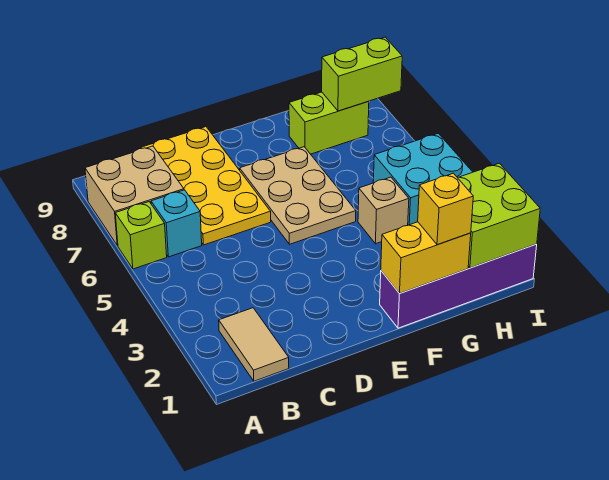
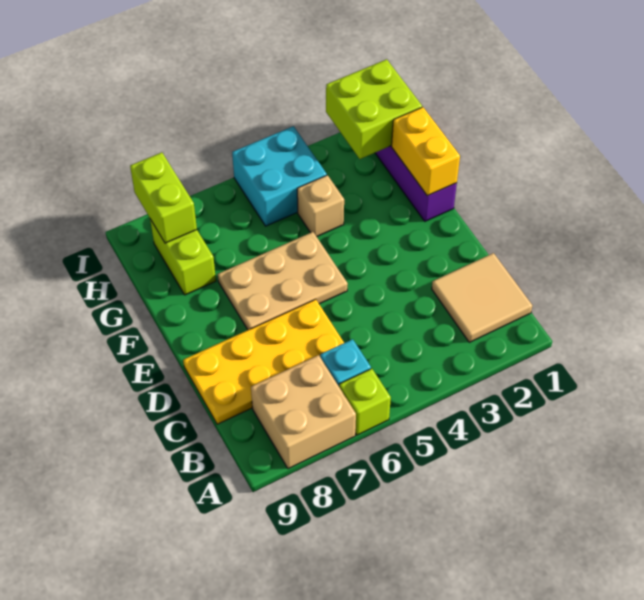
tan 1x2 tile [219,308,289,381] -> tan 2x2 tile [432,253,532,342]
yellow 1x1 brick [418,173,473,245] -> none

